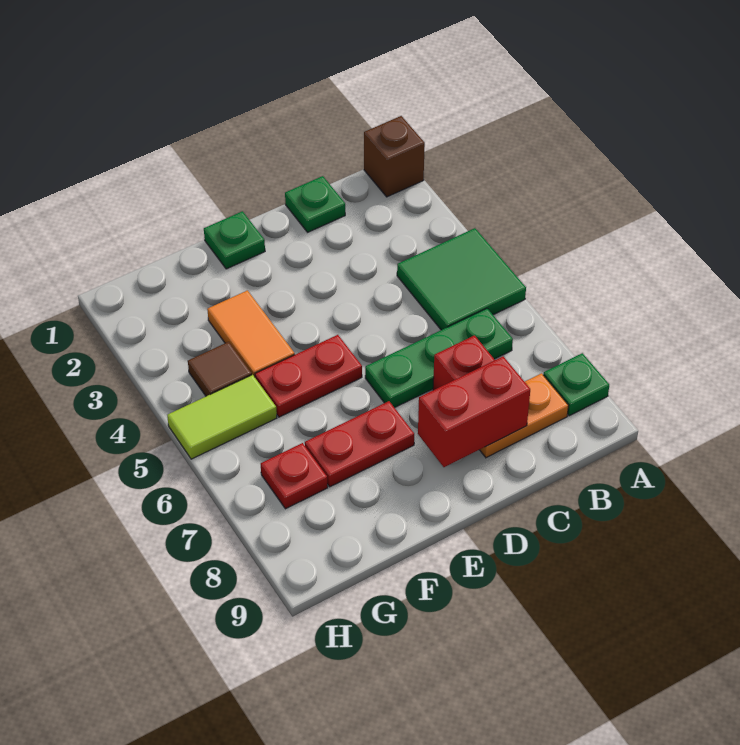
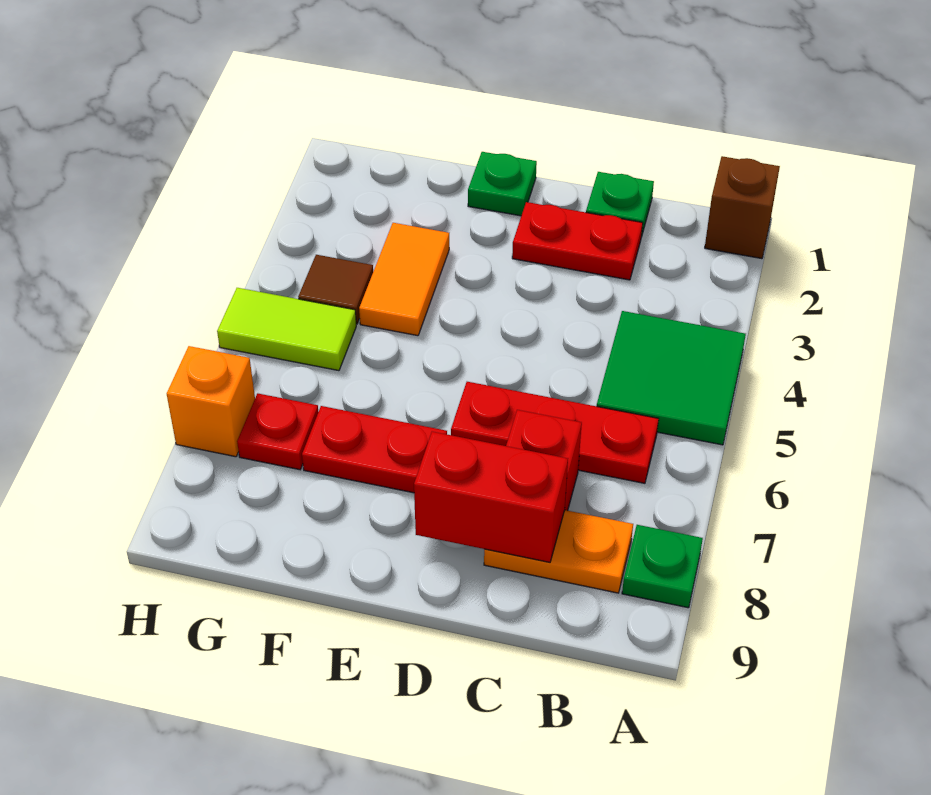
green 1x3 plate [365,308,513,408] -> red 1x3 plate [451,382,659,483]
red 1x2 plate [255,335,362,417] -> red 1x2 plate moved to [512,202,643,280]
none -> orange 1x1 brick [167,346,255,457]

